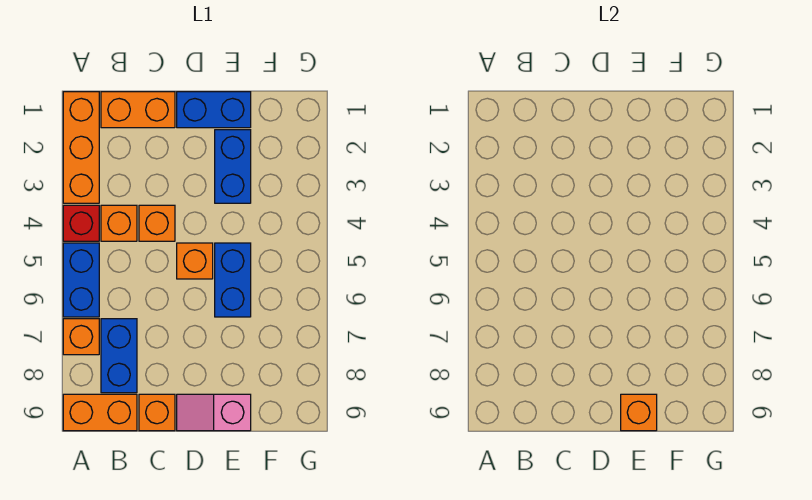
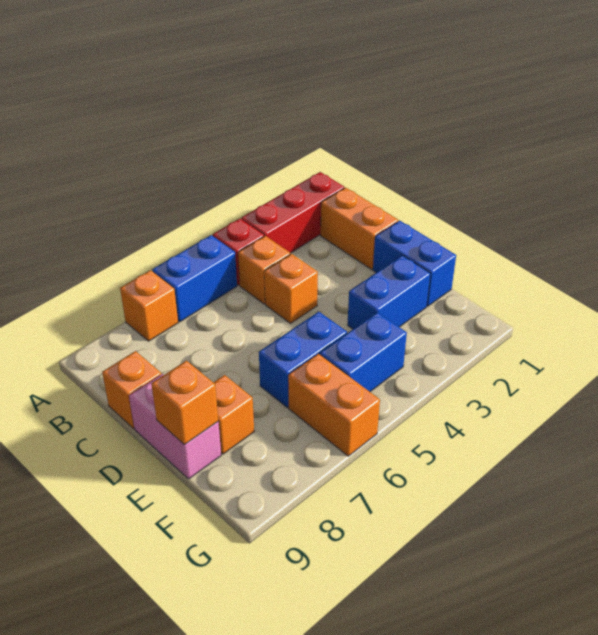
orange 1x3 brick [63,92,99,203] -> red 1x3 brick [241,172,344,253]
orange 1x2 brick [63,394,137,431] -> orange 1x2 brick moved to [288,354,380,456]
blue 1x2 brick [101,319,137,393] -> blue 1x2 brick moved to [320,312,407,392]
orange 1x1 brick [177,243,213,279] -> orange 1x1 brick moved to [213,375,254,454]
pink 1x2 slope [177,394,251,431] -> pink 1x2 brick [129,374,221,479]

